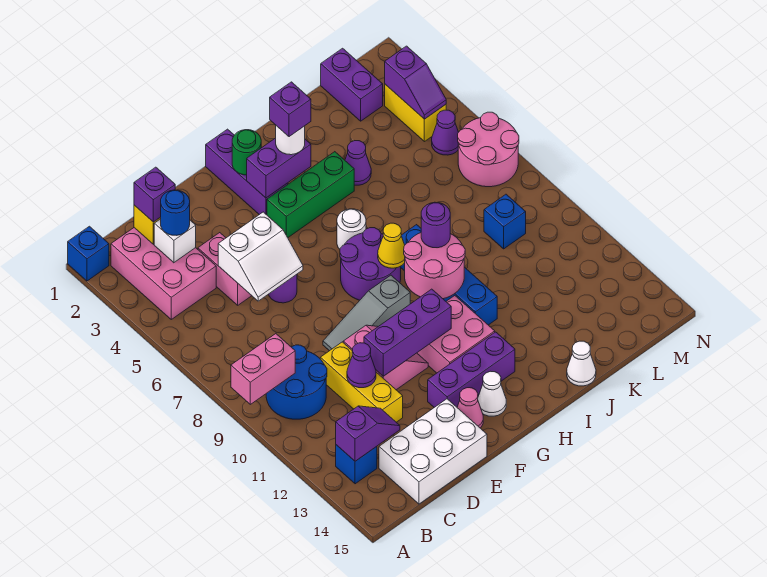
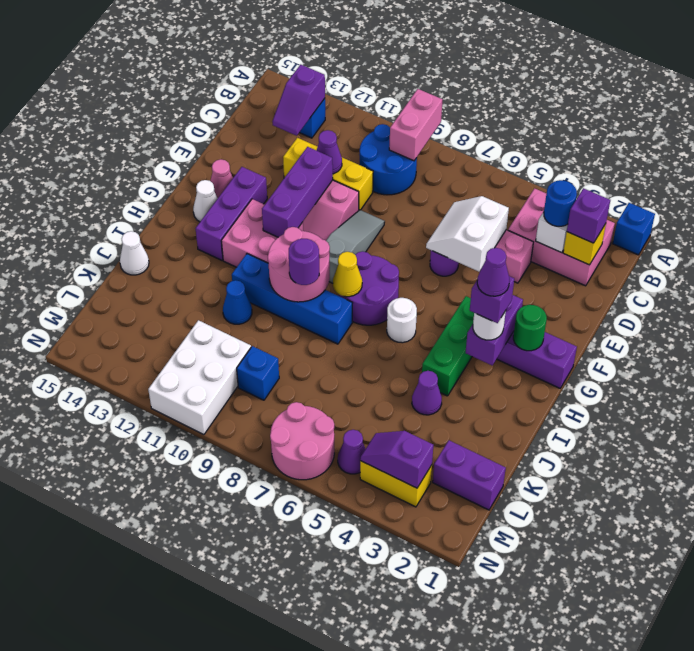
white 2x3 brick [379,399,487,504] -> white 2x3 brick moved to [148,320,251,435]
none -> purple 1x1 cone [477,248,509,296]
none -> blue 1x1 cone [223,280,252,324]

